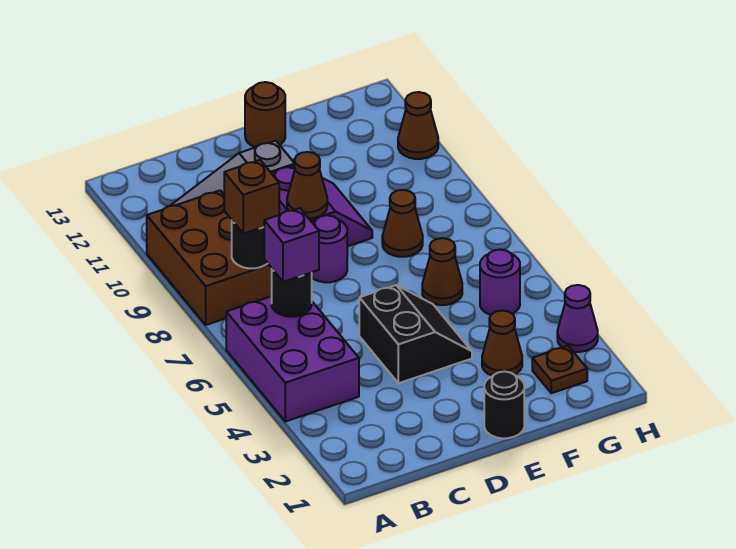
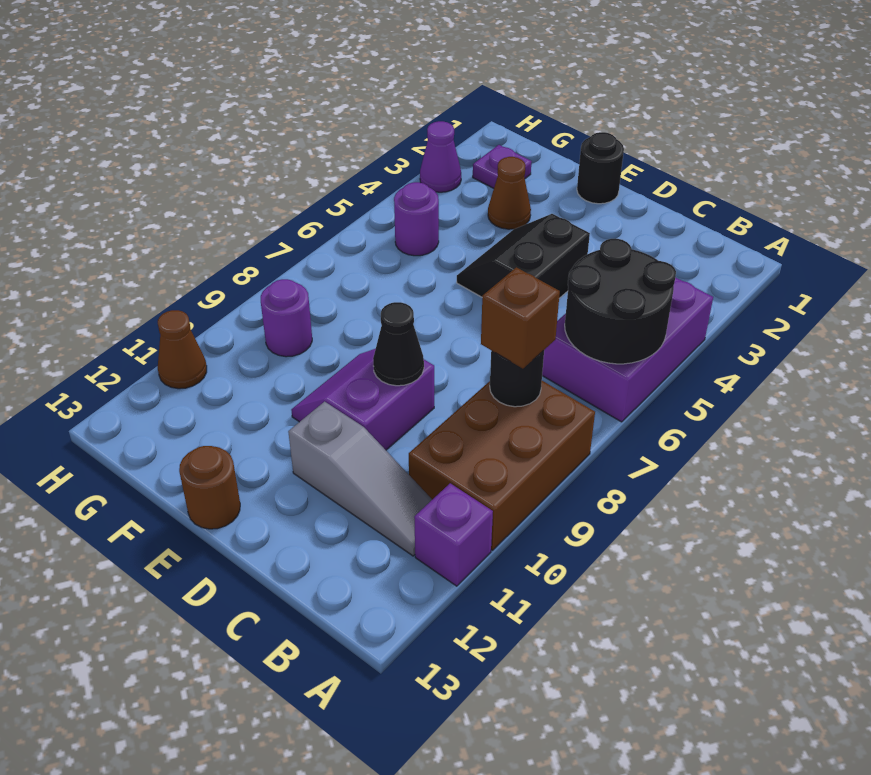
black 1x1 round brick [272,269,312,317] -> black 2x2 round brick [565,239,676,364]
purple 1x1 brick [264,208,319,282] -> purple 1x1 brick moved to [414,483,493,586]
purple 1x1 round brick [312,215,347,282] -> purple 1x1 round brick moved to [261,279,312,357]
brown 1x1 cone [287,152,327,219] -> black 1x1 cone [373,302,424,386]
brown 1x1 cone [422,238,462,305] -> none
brown 1x1 cone [382,190,423,257] -> none
brown 1x1 plate [532,346,587,393] -> purple 1x1 plate [473,145,532,188]

